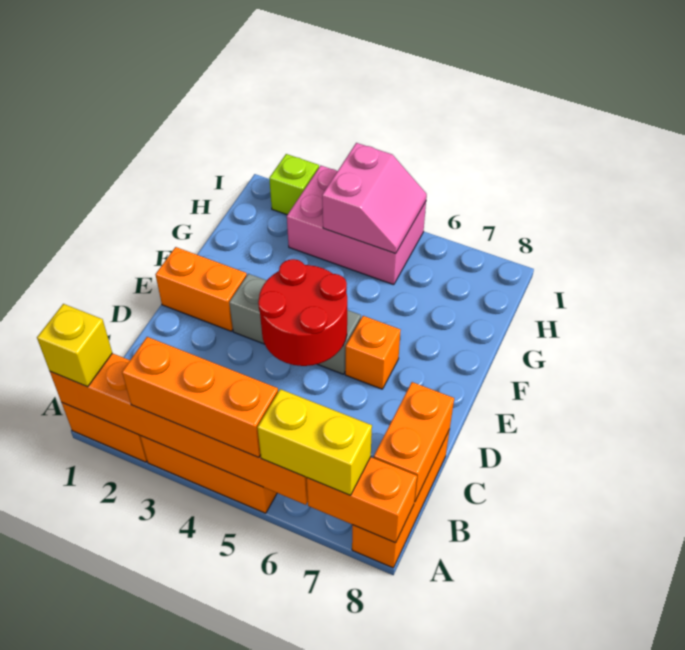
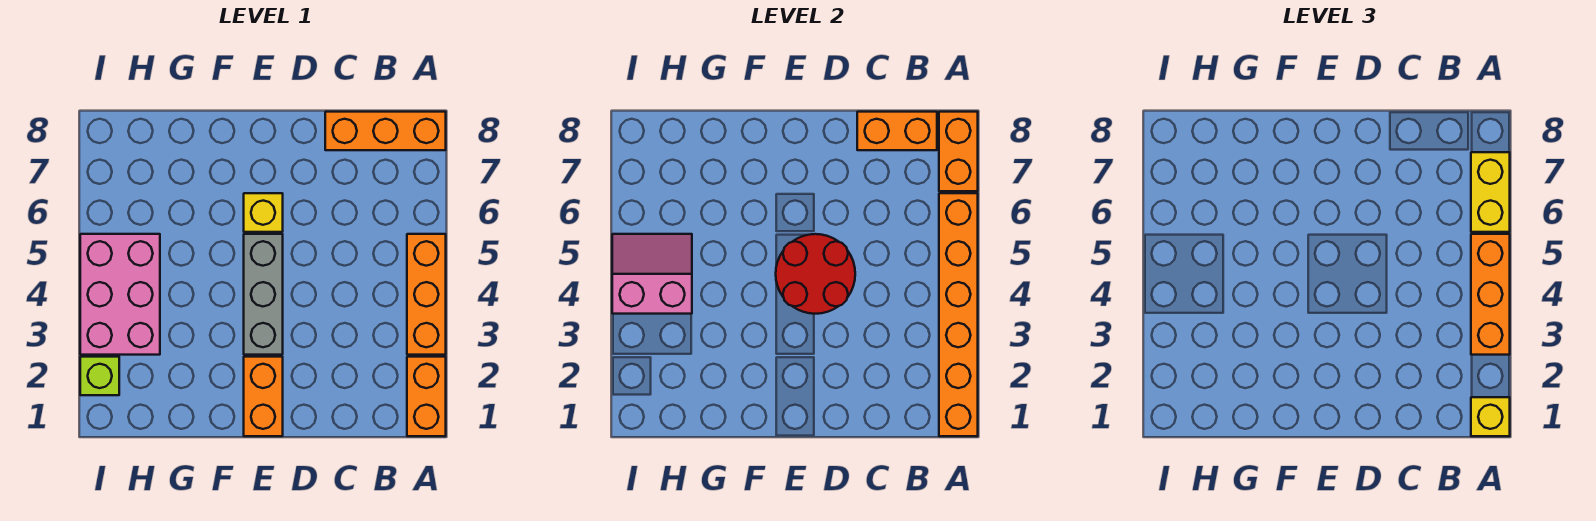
orange 1x1 brick [345,316,401,389] -> yellow 1x1 brick [244,193,283,232]

